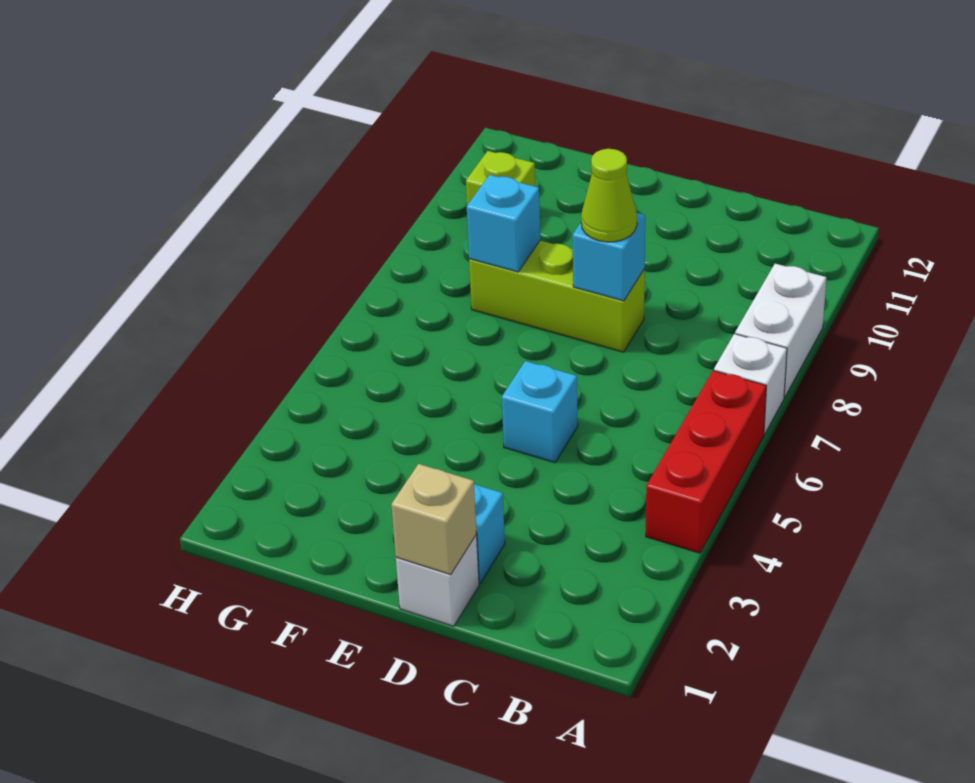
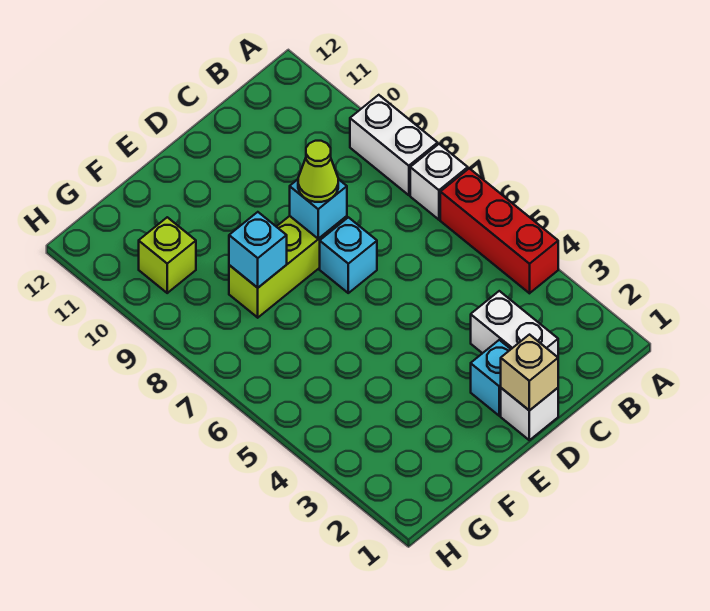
none -> white 1x2 brick [471,291,558,357]
cyan 1x1 brick [502,361,578,463] -> cyan 1x1 brick moved to [320,217,377,293]

